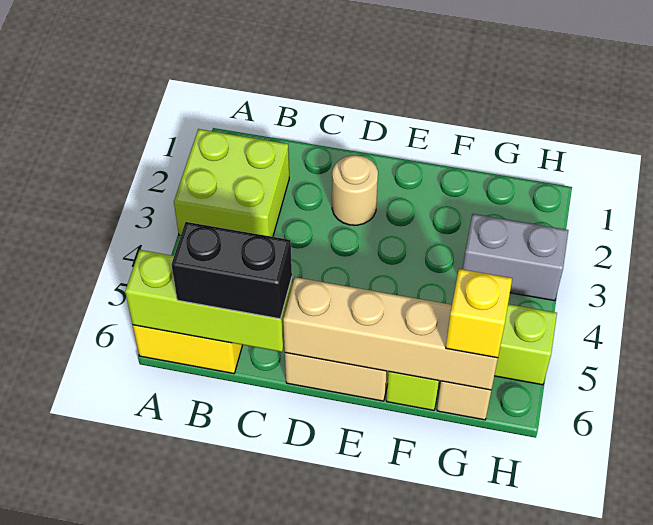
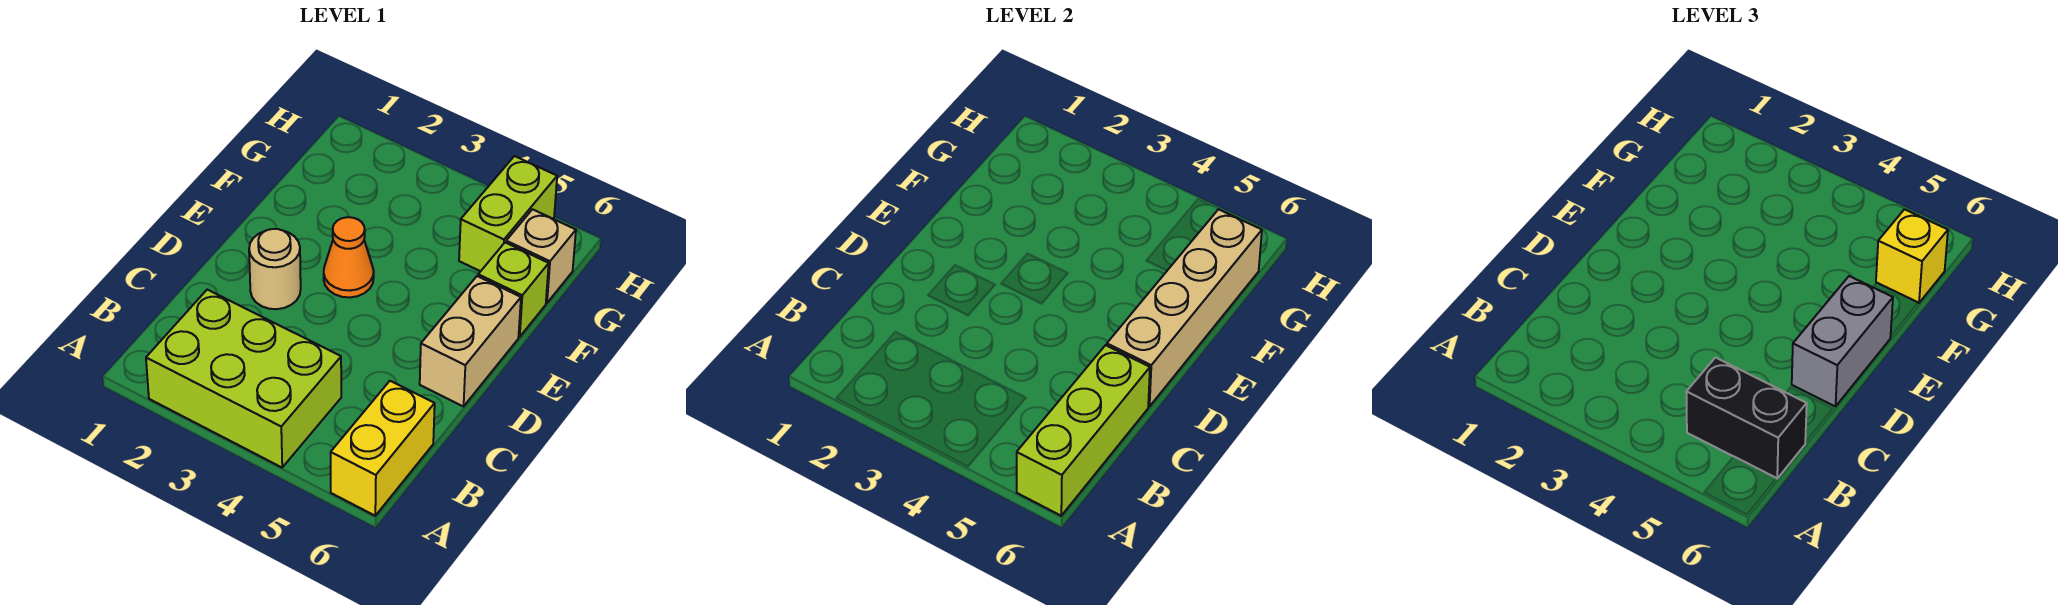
lime 2x2 brick [174,129,289,237] -> lime 2x3 brick [146,290,341,467]
black 1x2 brick [171,222,292,319] -> black 1x2 brick turned to [1686,358,1807,478]
none -> orange 1x1 cone [324,217,374,297]
grey 1x2 brick [463,214,568,301] -> grey 1x2 brick moved to [1792,276,1893,406]

